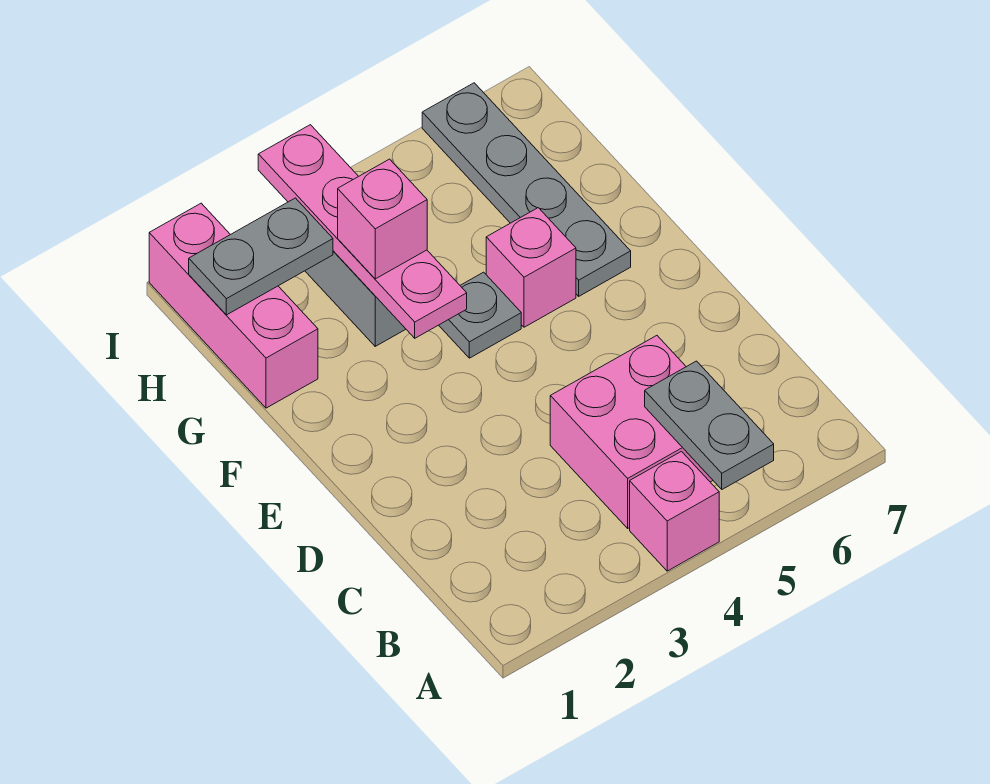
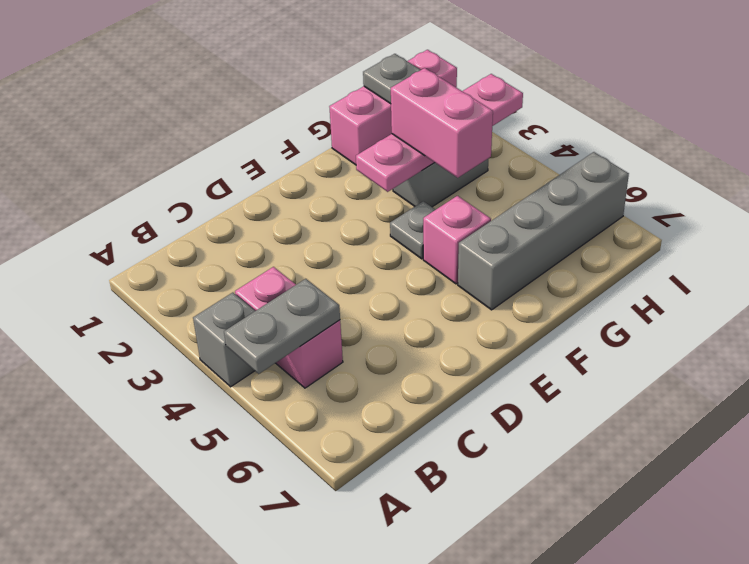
pink 1x1 brick [630,451,719,571] -> grey 1x1 brick [193,293,255,387]
pink 2x2 brick [550,336,713,528] -> pink 1x2 brick [235,267,343,388]
grey 1x4 plate [422,83,631,296] -> grey 1x4 brick [458,152,629,310]
pink 1x1 brick [338,159,427,279] -> pink 1x2 brick [391,68,493,178]

